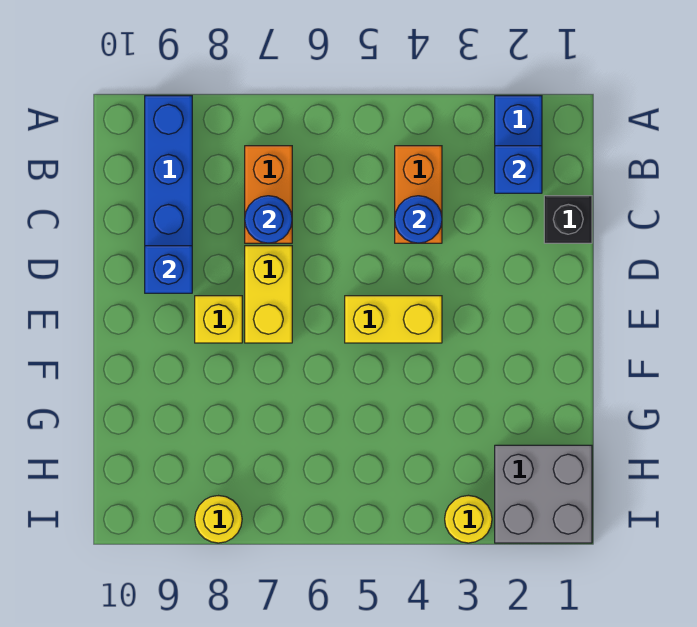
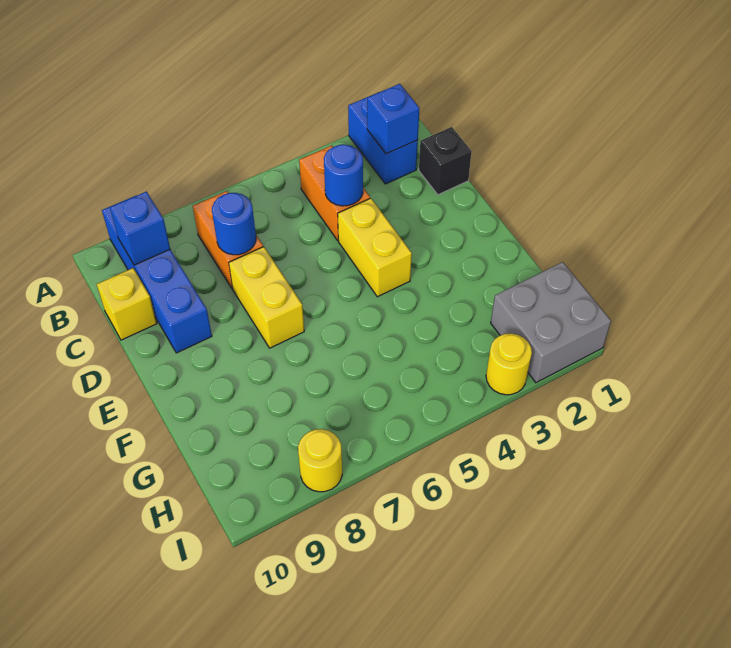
blue 1x1 brick [145,246,192,293] -> blue 1x1 brick moved to [110,192,170,265]
yellow 1x2 brick [345,296,442,343] -> yellow 1x2 brick turned to [338,198,412,297]
yellow 1x1 brick [195,296,242,343] -> yellow 1x1 brick moved to [97,268,157,340]

